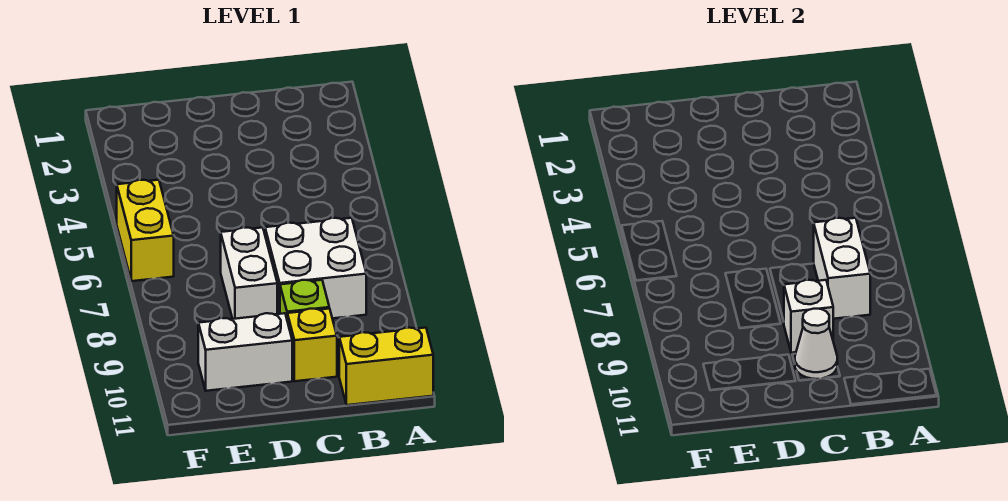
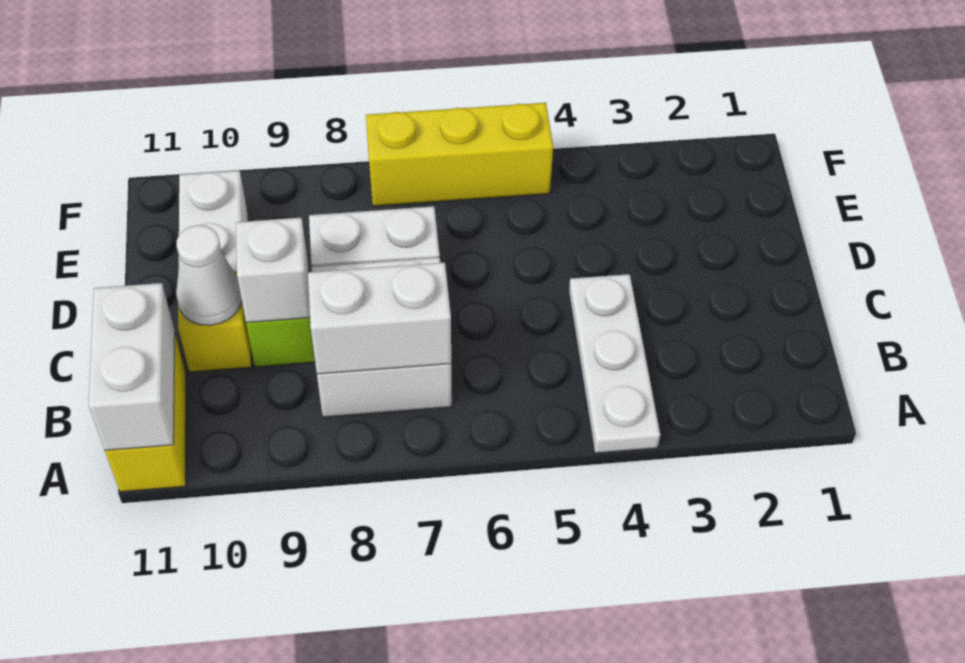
none -> white 1x3 plate [569,274,660,453]
none -> white 1x2 brick [89,283,175,450]
yellow 1x2 brick [117,180,174,281] -> yellow 1x3 brick [366,103,553,206]

